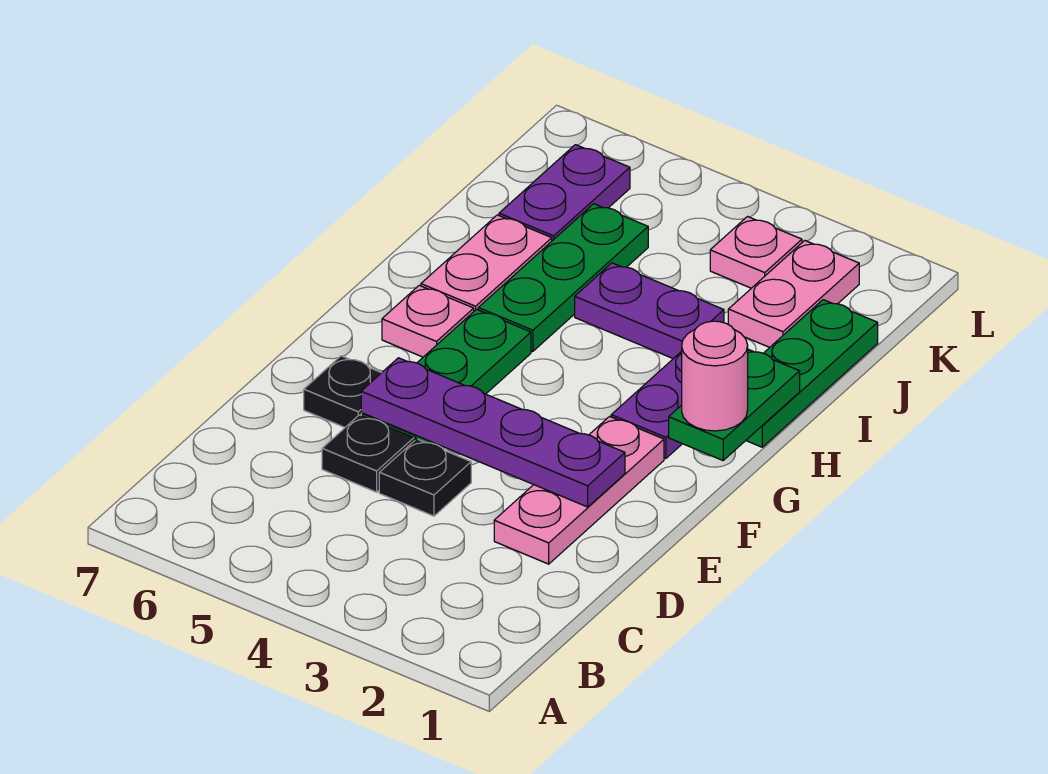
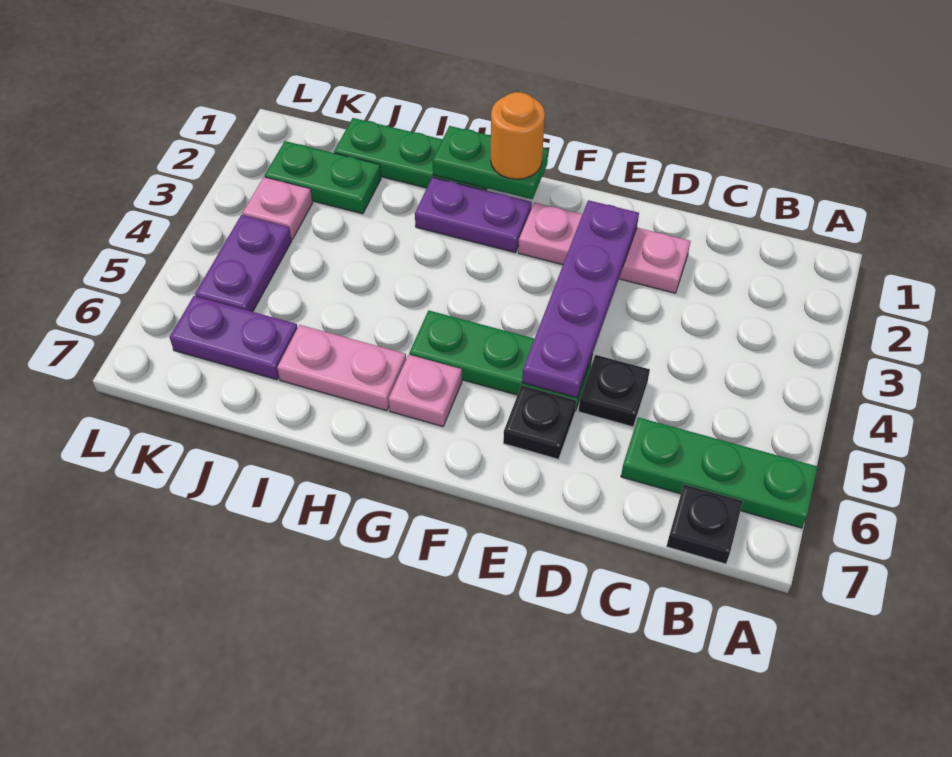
black 1x1 plate [379,439,471,516] -> black 1x1 plate moved to [667,485,743,564]
pink 1x1 round brick [682,321,748,431] -> orange 1x1 round brick [491,92,545,179]
green 1x3 plate [478,204,648,351] -> green 1x3 plate moved to [621,417,818,528]
purple 1x2 plate [575,263,724,359] -> purple 1x2 plate moved to [195,215,292,312]
pink 1x2 plate [728,241,859,347] -> green 1x2 plate [265,141,381,214]

